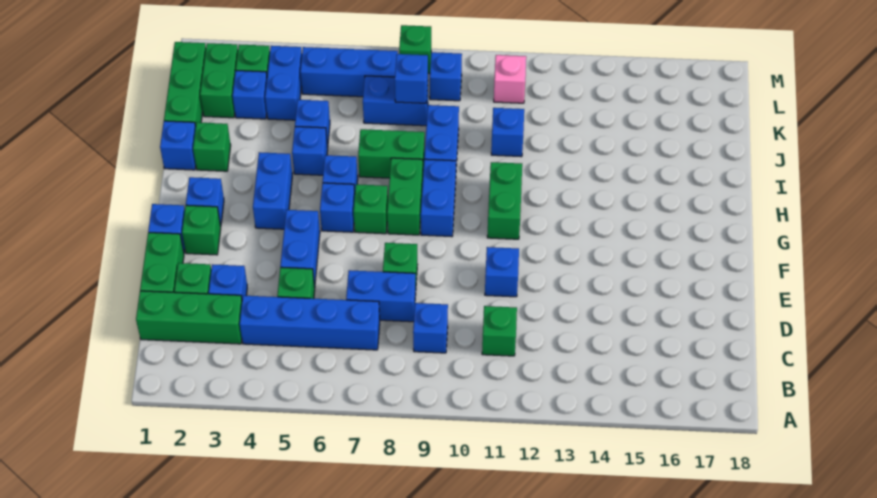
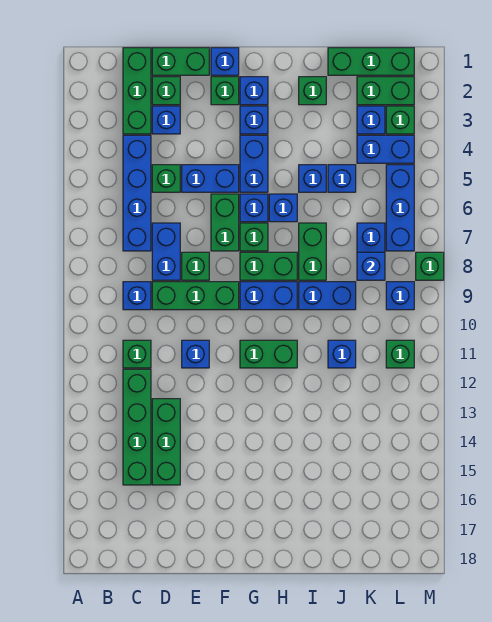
none -> green 1x4 brick [123,369,151,485]
none -> green 1x3 brick [152,282,239,310]
none -> green 1x3 brick [152,399,180,485]
none -> green 1x2 brick [211,194,239,251]
blue 1x2 brick [253,152,292,229] -> blue 1x2 brick turned to [240,135,268,192]
blue 1x1 brick [160,121,196,170] -> blue 1x1 brick moved to [240,106,268,134]
pink 1x1 brick [494,55,526,103] -> green 1x1 brick [386,340,414,368]

